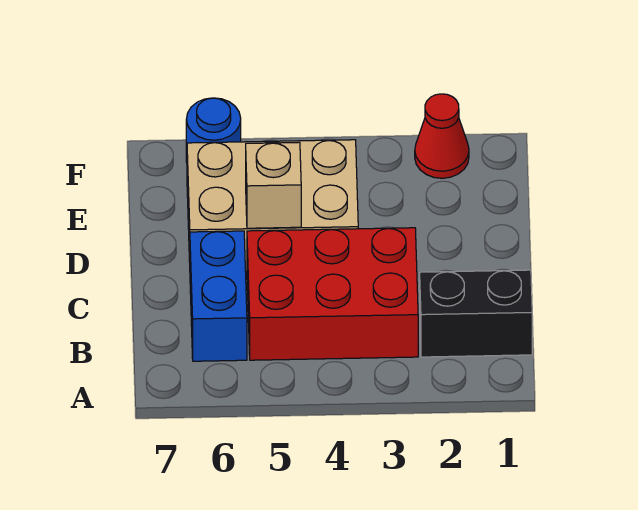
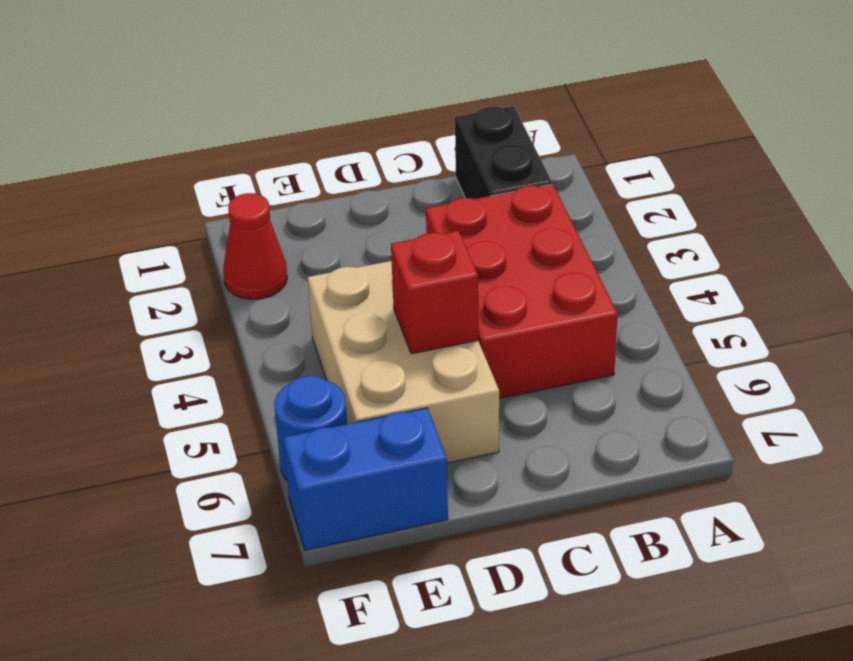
blue 1x2 brick [190,231,247,361] -> blue 1x2 brick moved to [283,408,448,550]
tan 1x1 brick [246,142,301,228] -> red 1x1 brick [391,231,478,354]

